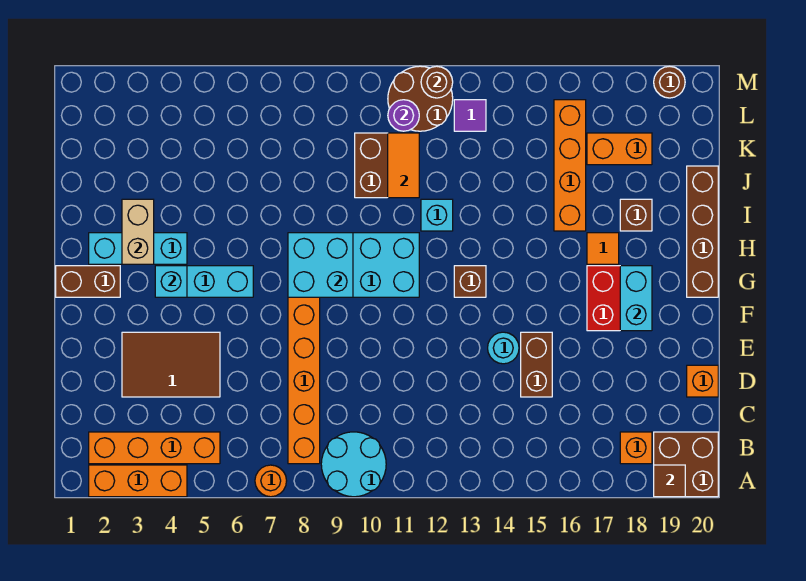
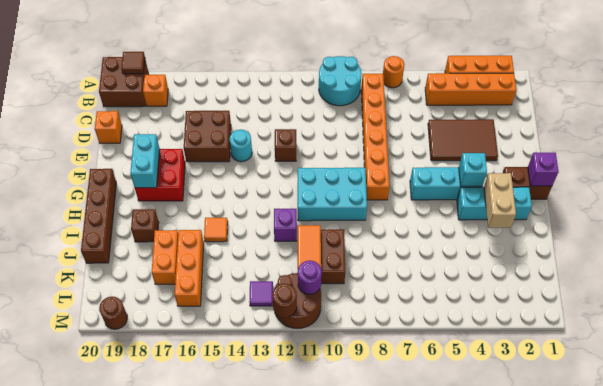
brown 1x2 brick [521,332,552,397] -> brown 2x2 brick [184,111,231,162]
none -> purple 1x1 brick [528,153,559,186]
cyan 2x2 brick [288,233,353,297] -> none
brown 1x1 brick [454,266,486,297] -> brown 1x1 brick moved to [275,129,296,161]
orange 1x1 tile [587,233,619,264] -> orange 1x1 tile moved to [204,218,228,242]
cyan 1x1 brick [421,199,453,231] -> purple 1x1 brick [274,209,297,241]
orange 1x4 brick [554,100,586,231] -> orange 1x3 brick [175,230,204,306]
orange 1x2 brick [587,133,652,165] -> orange 1x2 brick turned to [152,230,178,284]

